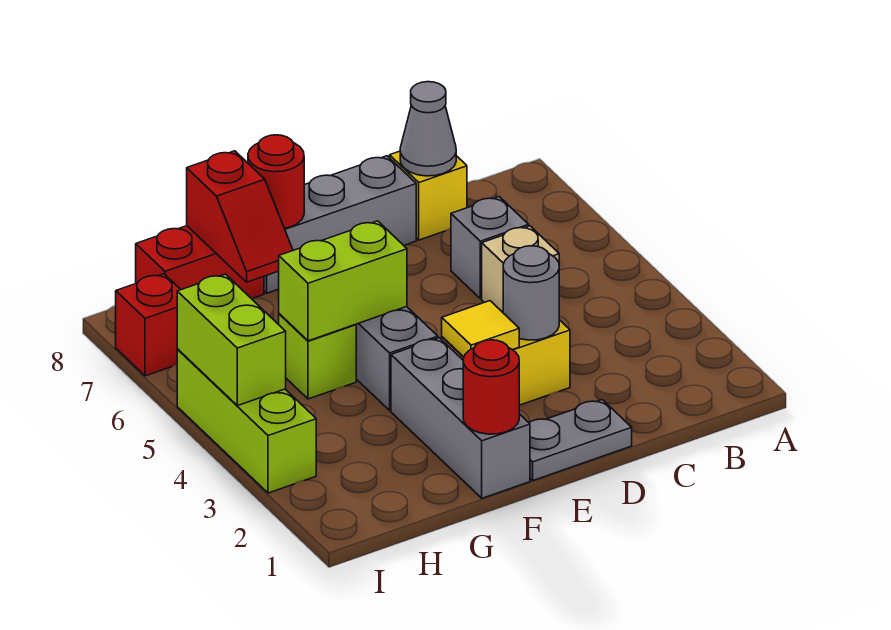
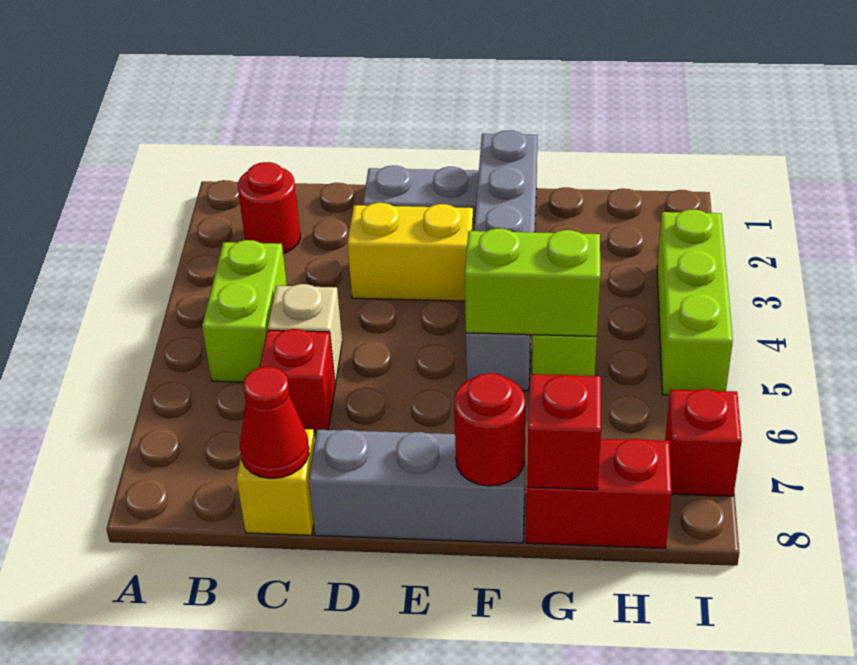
grey 1x1 brick [451,197,529,299] -> red 1x1 brick [259,329,335,432]
grey 1x1 cone [400,82,456,176] -> red 1x1 cone [240,367,309,478]
grey 1x1 round brick [503,246,559,340] -> none
yellow 1x1 tile [442,301,519,357] -> none
red 1x1 round brick [463,340,519,434] -> red 1x1 round brick moved to [238,162,300,254]
lime 1x2 brick [177,274,286,406] -> lime 1x2 brick moved to [202,240,287,382]

